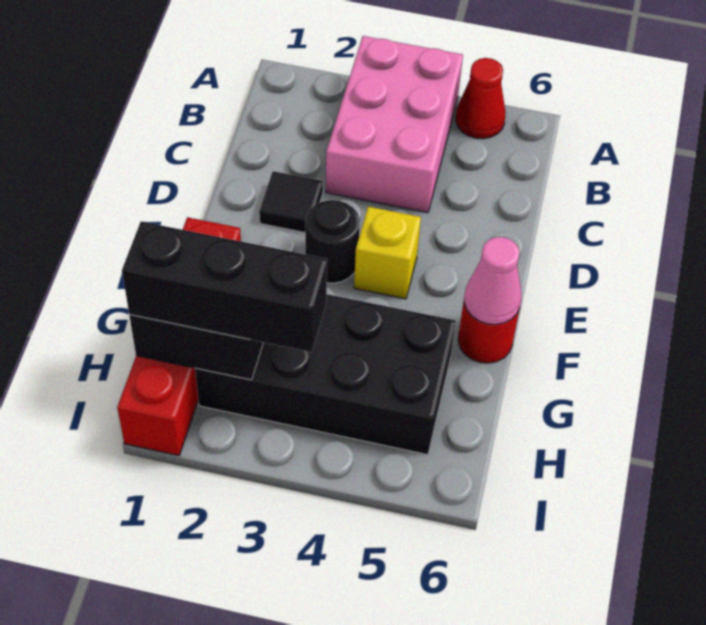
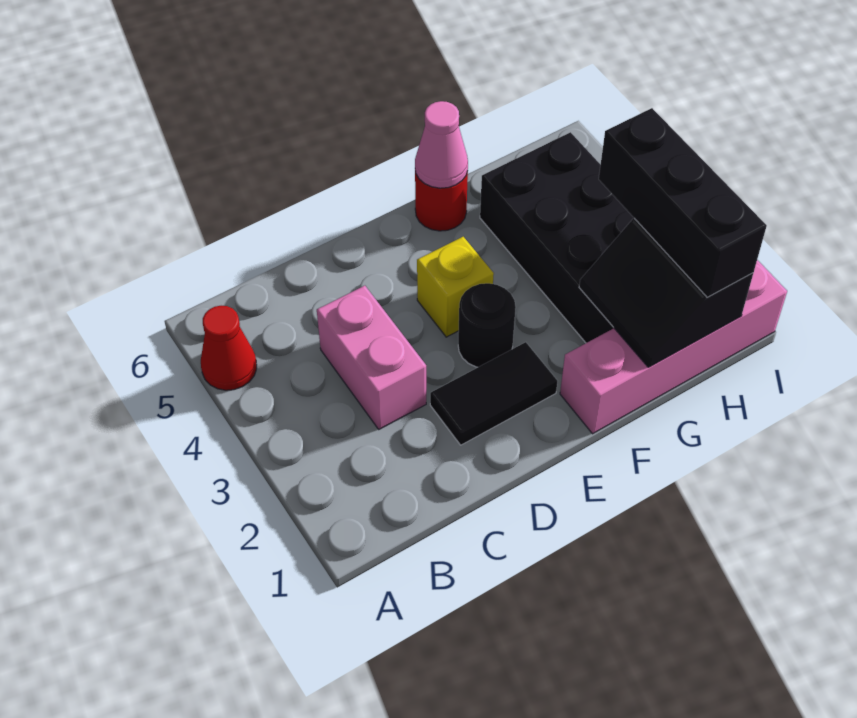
pink 2x3 brick [326,36,463,213] -> pink 1x2 brick [317,286,426,429]
black 1x1 tile [259,171,323,233] -> black 1x2 tile [430,342,557,445]
red 1x4 brick [117,217,241,456] -> pink 1x4 brick [560,260,787,434]

